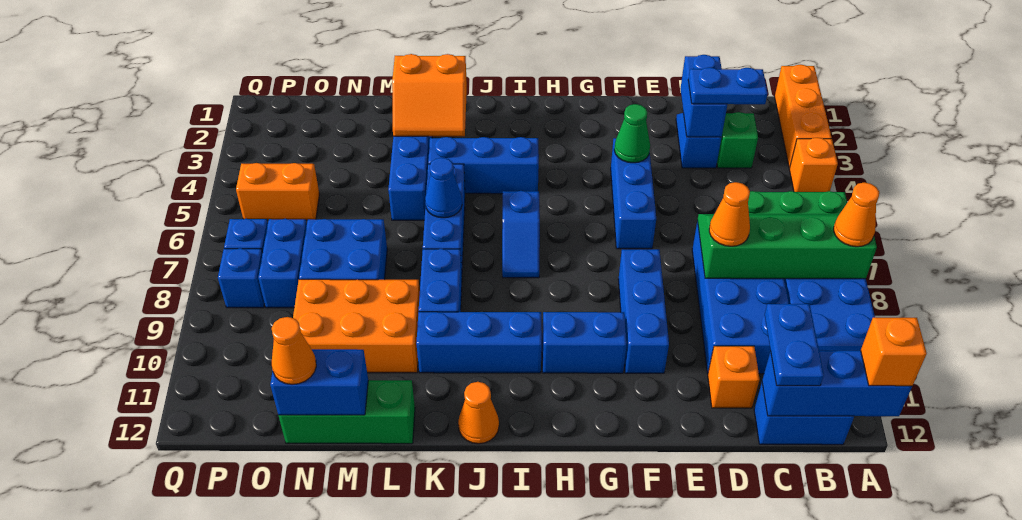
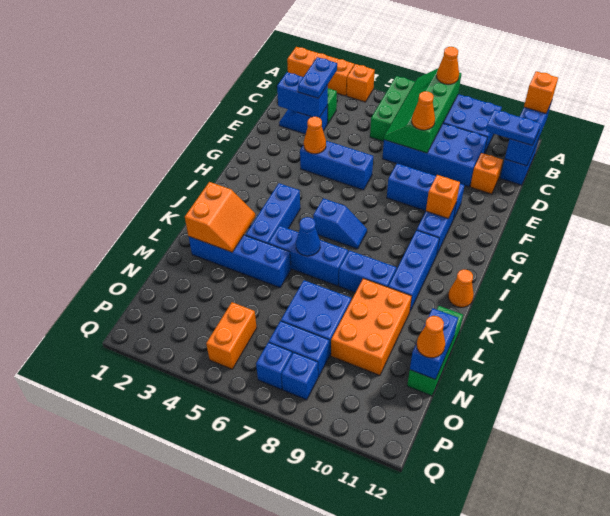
green 1x1 cone [614,104,650,163] -> orange 1x1 cone [303,117,326,154]
none -> orange 1x1 brick [426,175,460,219]

